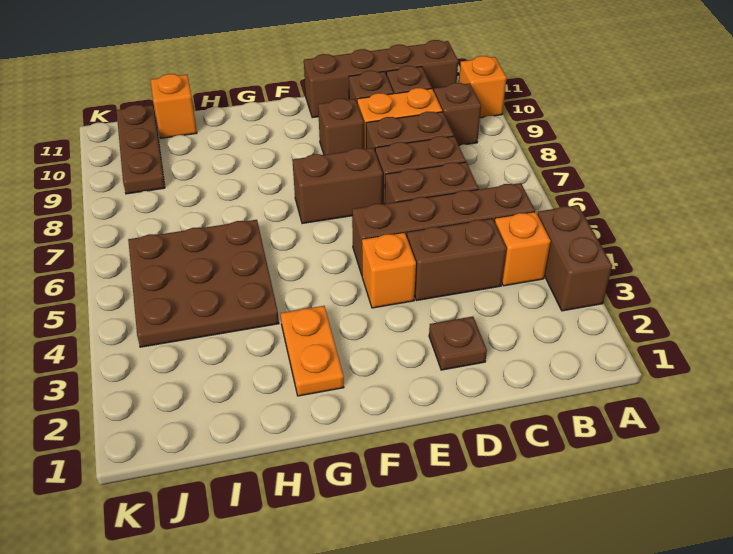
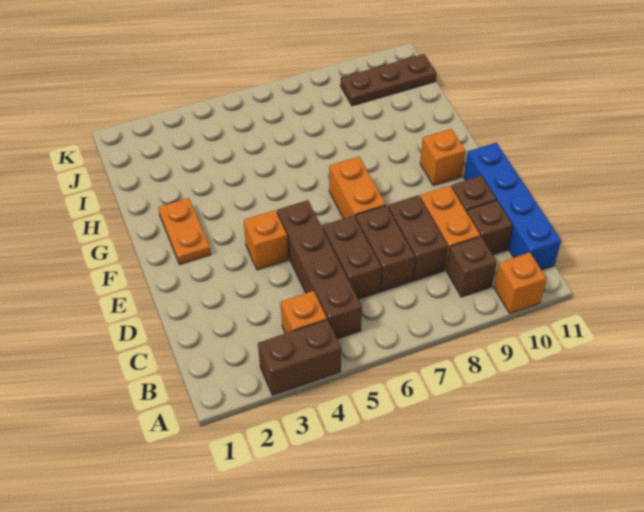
brown 1x4 brick [304,40,458,118] -> blue 1x4 brick [464,143,561,270]
brown 1x2 brick [407,219,506,301] -> none
brown 1x1 plate [429,316,487,370] -> none
brown 1x2 brick [292,148,383,224] -> orange 1x2 brick [329,157,386,219]
brown 1x1 brick [318,99,364,155] -> none
orange 1x2 plate [280,306,344,396] -> orange 1x2 plate turned to [158,198,211,265]
brown 3x3 plate [128,220,279,347] -> none
orange 1x1 brick [150,74,197,138] -> orange 1x1 brick moved to [420,129,466,186]

